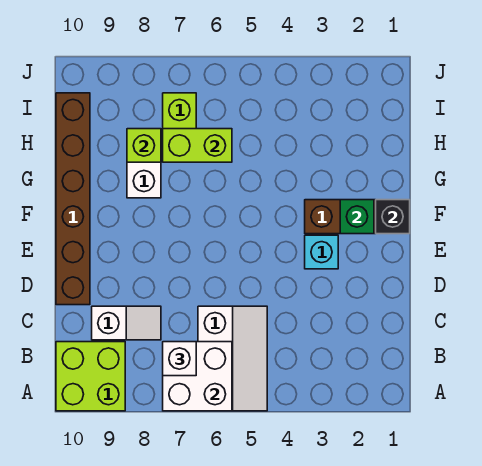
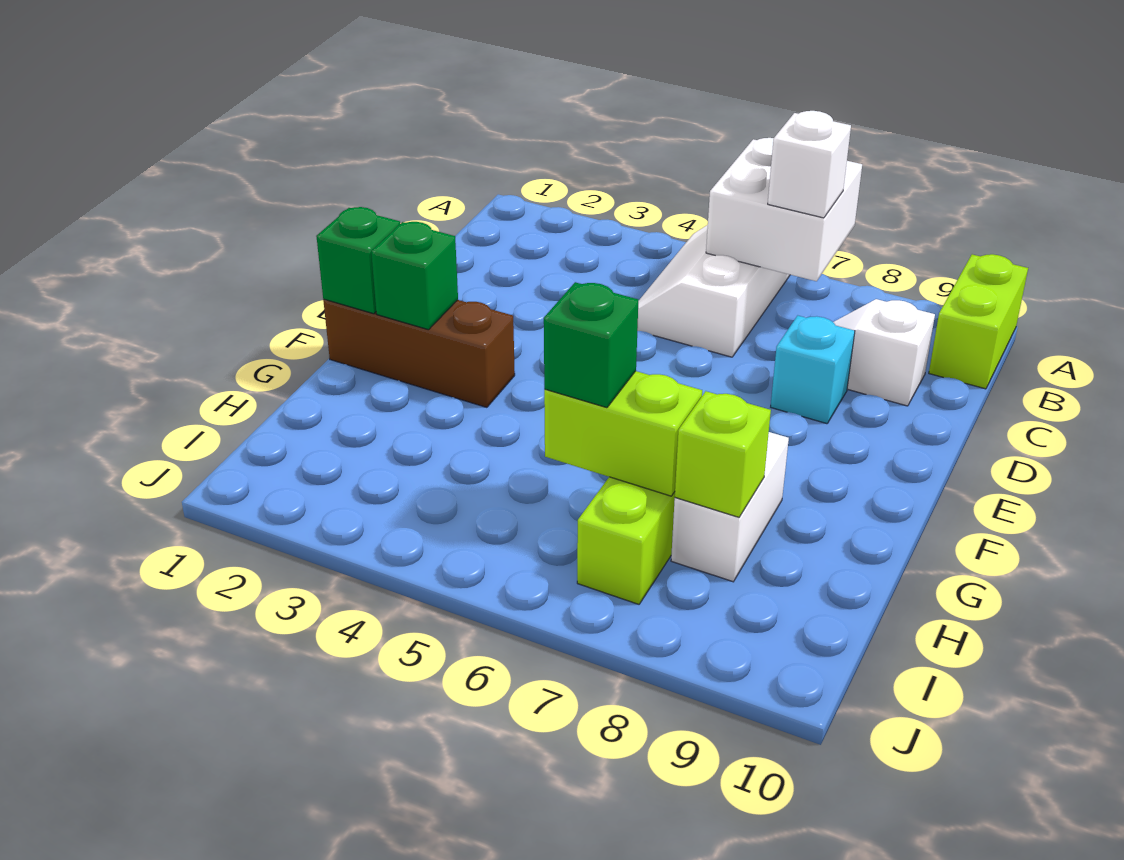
lime 2x2 brick [56,342,125,411] -> lime 1x2 brick [929,254,1028,389]
brown 1x6 brick [56,93,90,305] -> none
cyan 1x1 brick [305,235,338,269] -> cyan 1x1 brick moved to [771,316,855,424]
black 1x1 brick [376,200,410,234] -> green 1x1 brick [316,207,400,314]
none -> green 1x1 brick [544,282,638,408]

